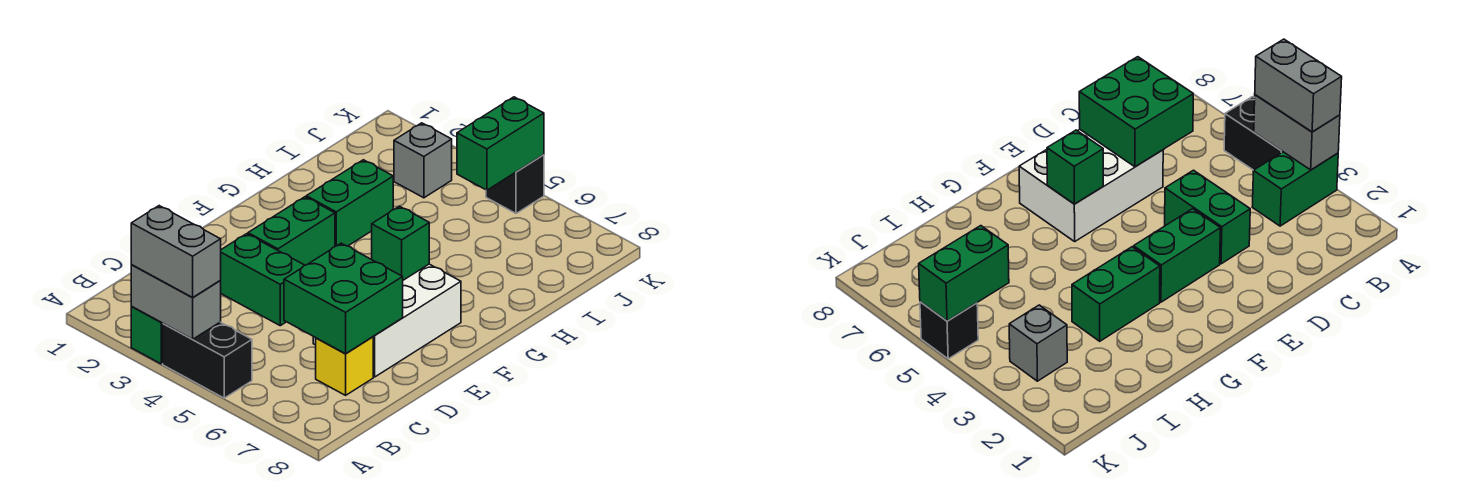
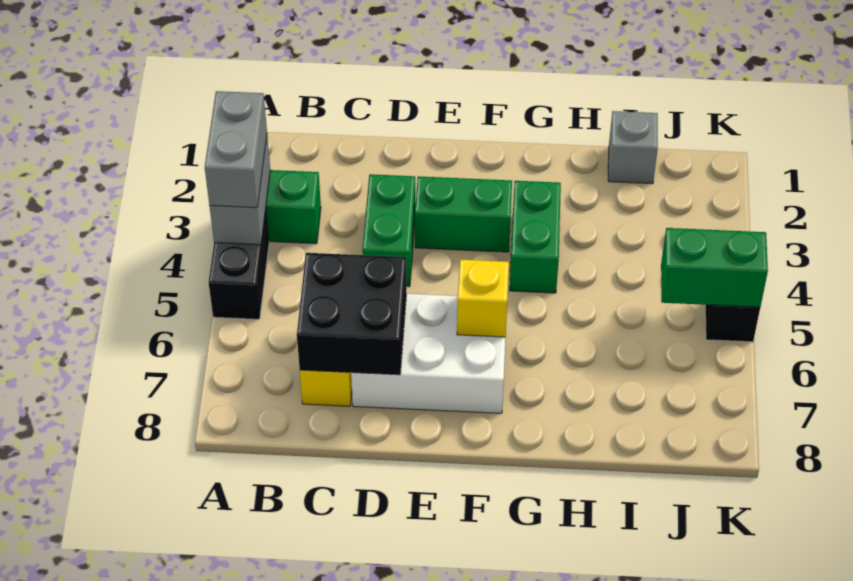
green 2x2 brick [284,243,403,354] -> black 2x2 brick [297,253,406,375]
green 1x1 brick [372,206,429,280] -> yellow 1x1 brick [457,260,509,337]
green 1x2 brick [306,160,393,247] -> green 1x2 brick turned to [510,181,561,293]
grey 1x1 brick [394,123,452,198] -> grey 1x1 brick moved to [608,111,658,184]

